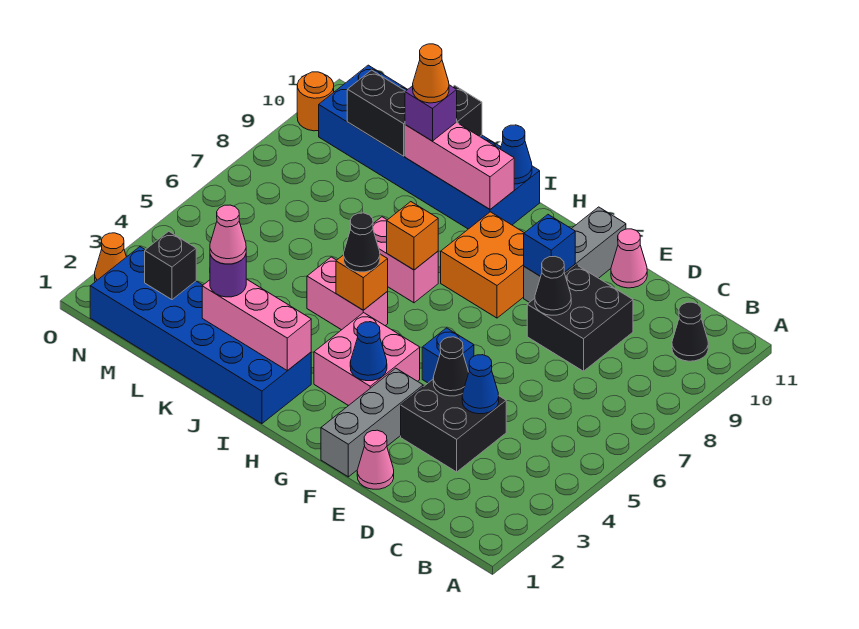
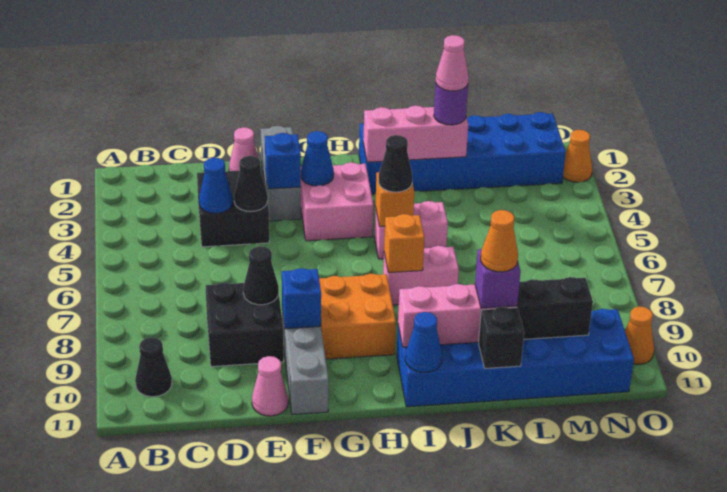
blue 1x1 brick [422,328,474,383] -> blue 1x1 brick moved to [265,133,301,189]
black 1x1 brick [145,231,196,300] -> none
orange 1x1 round brick [297,72,334,131] -> orange 1x1 cone [625,306,654,364]

